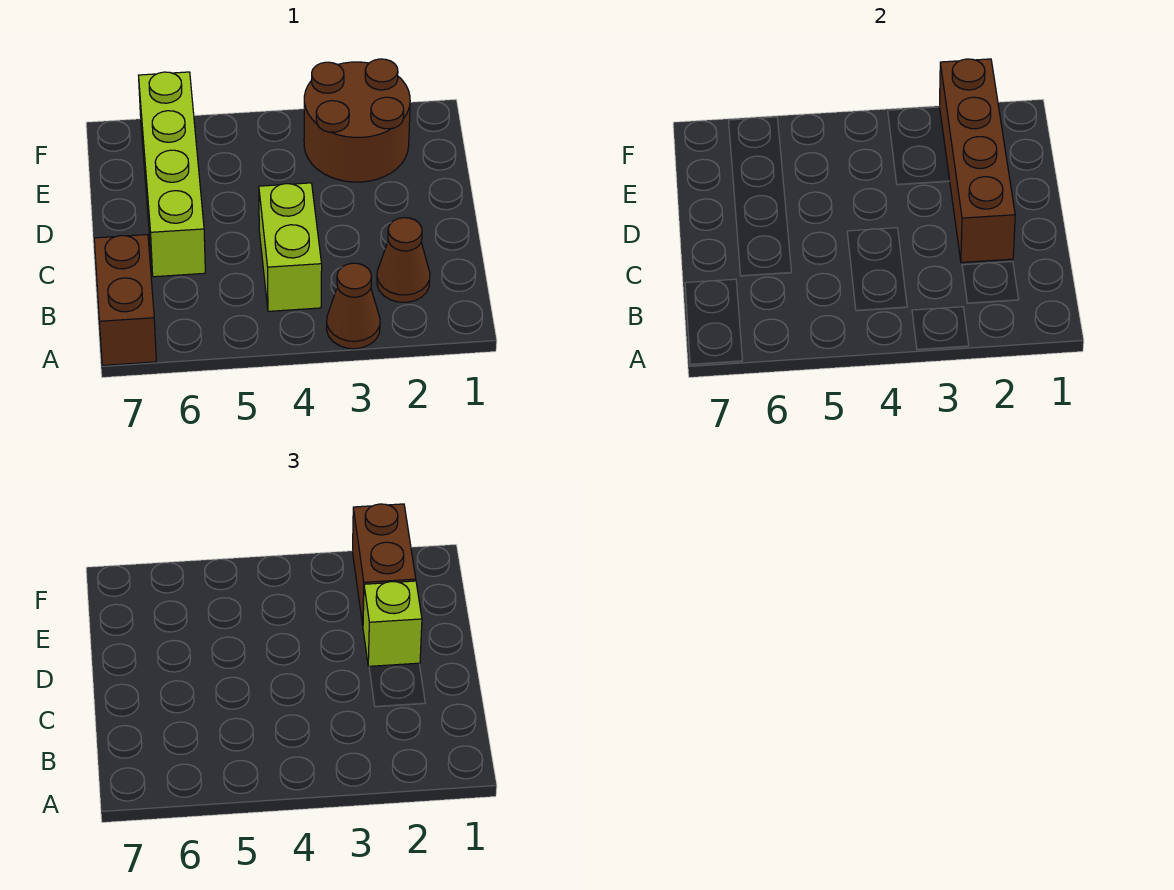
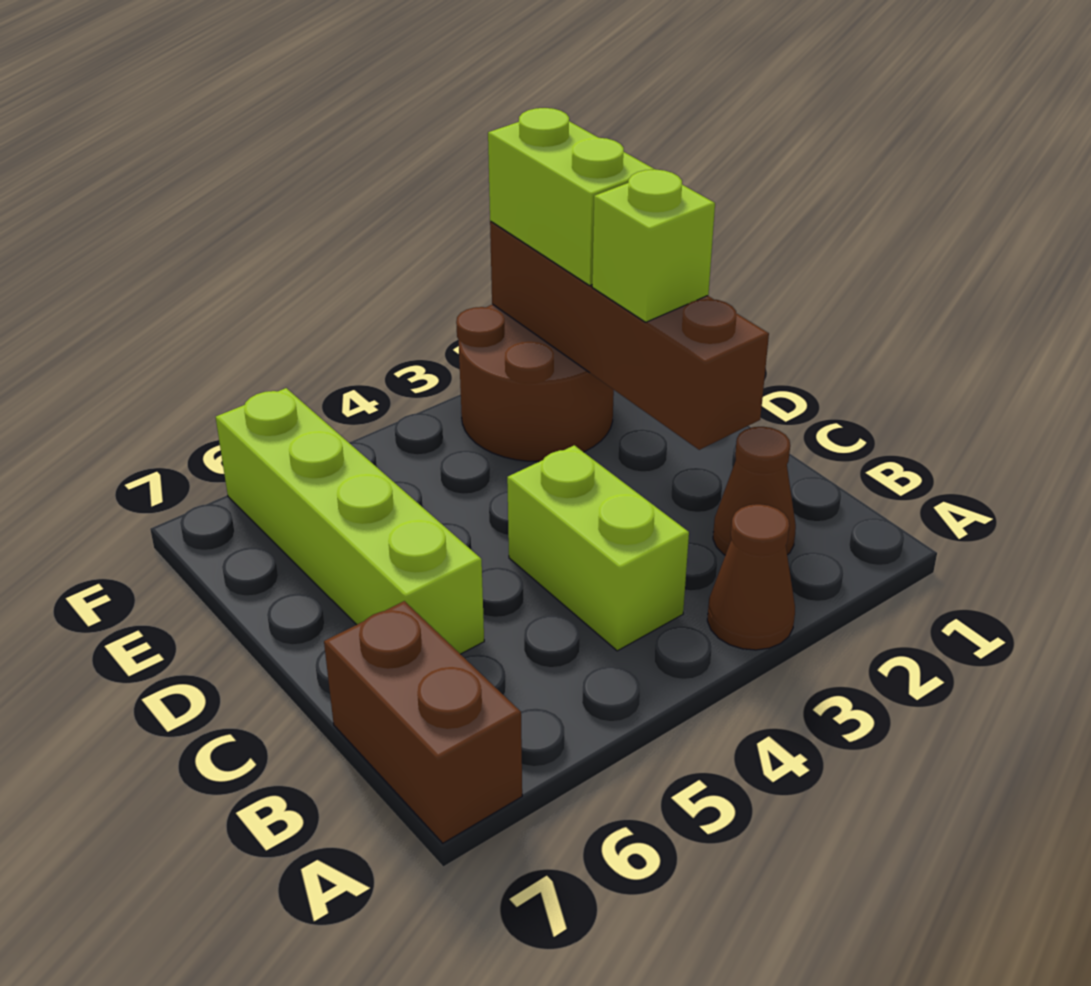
brown 1x2 brick [352,504,416,625] -> lime 1x2 brick [488,108,654,286]

